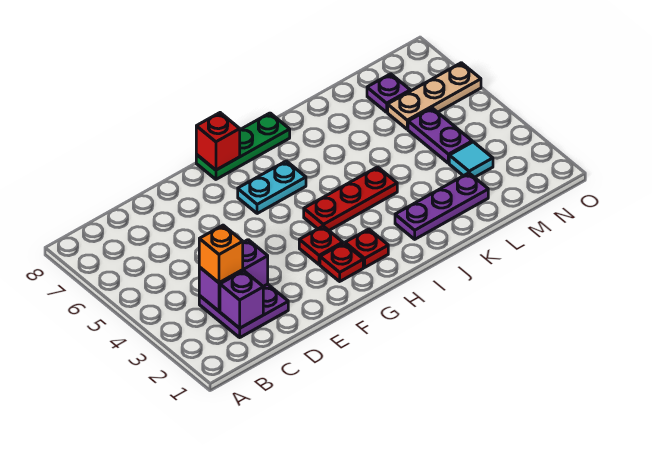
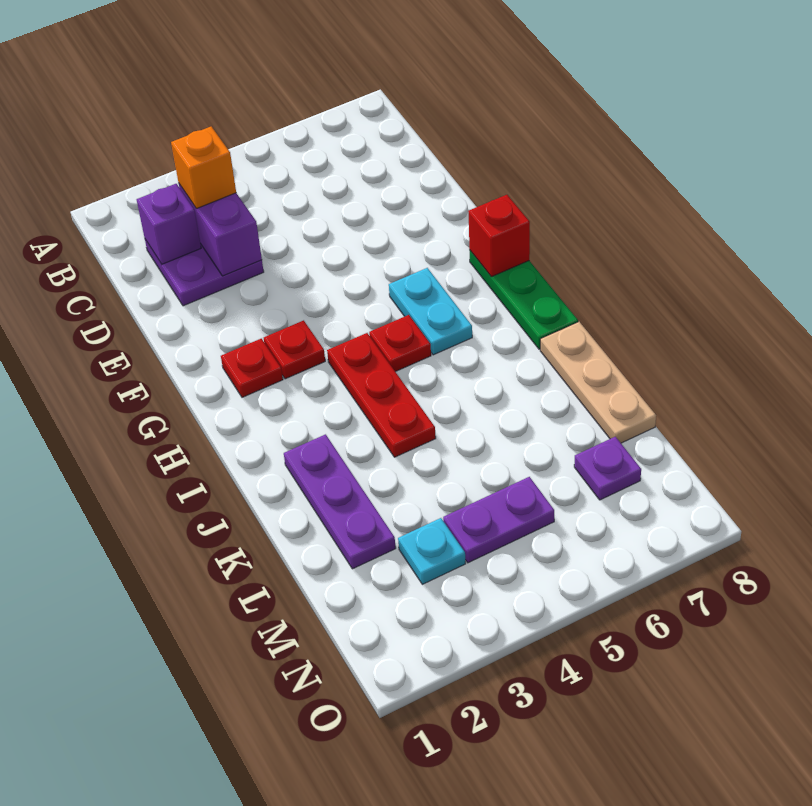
red 1x1 plate [345,229,388,267] -> red 1x1 plate moved to [369,315,431,372]
cyan 1x1 tile [449,142,493,177] -> cyan 1x1 plate [398,518,466,584]
tan 1x3 plate [388,63,481,129] -> tan 1x3 plate moved to [540,322,656,443]

